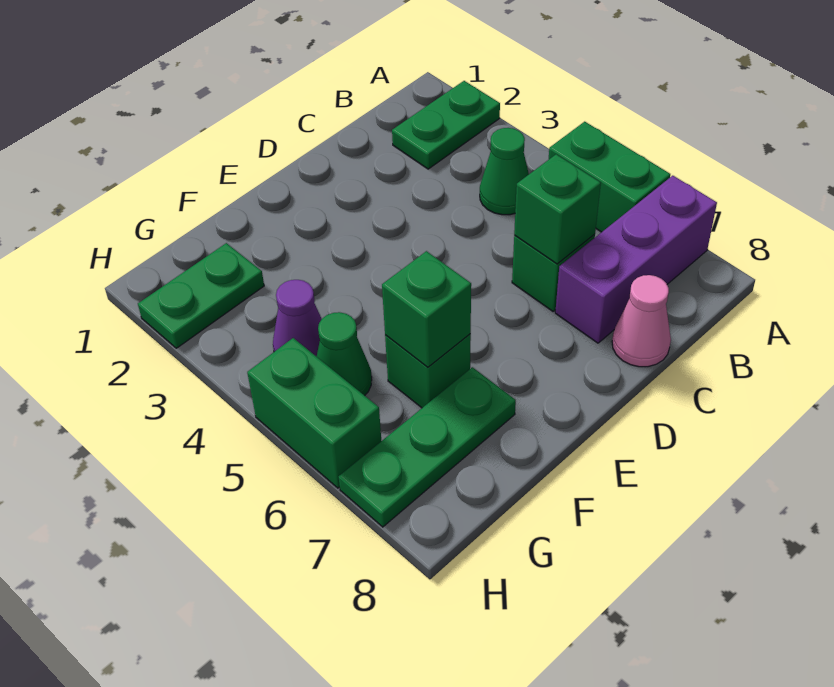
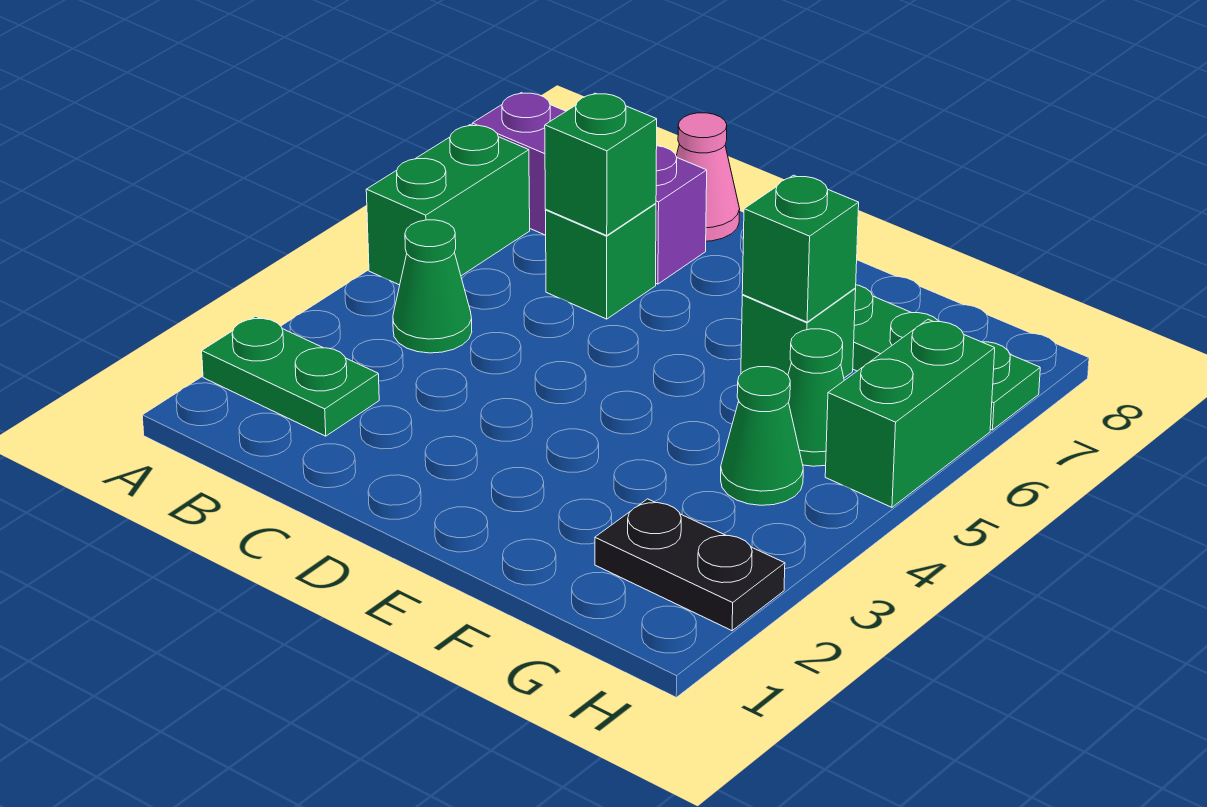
green 1x2 plate [138,243,264,348] -> black 1x2 plate [595,499,785,631]
purple 1x1 cone [273,280,322,357] -> green 1x1 cone [721,367,803,505]

